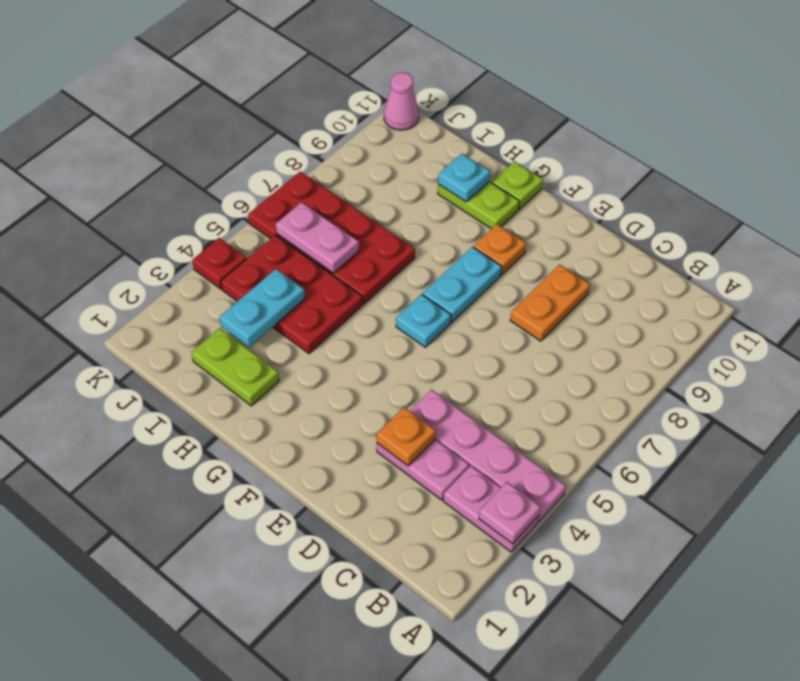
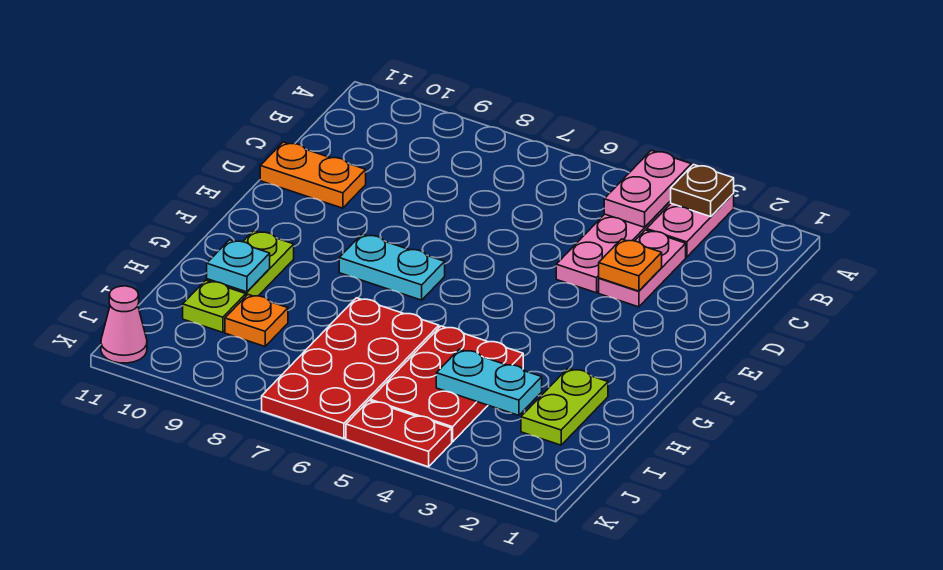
pink 1x1 plate [479,482,541,544] -> brown 1x1 plate [671,165,734,217]
orange 1x2 plate [510,265,590,341] -> orange 1x2 plate moved to [260,142,366,208]
cyan 1x1 plate [396,294,451,347] -> none
orange 1x1 plate [473,224,526,274] -> orange 1x1 plate moved to [225,295,288,346]
lime 1x1 plate [492,161,543,209] -> lime 1x1 plate moved to [183,280,246,332]
pink 1x2 plate [276,202,359,273] -> pink 1x2 plate moved to [604,150,691,227]
red 1x1 plate [192,238,246,289] -> red 1x2 plate [346,401,452,467]

